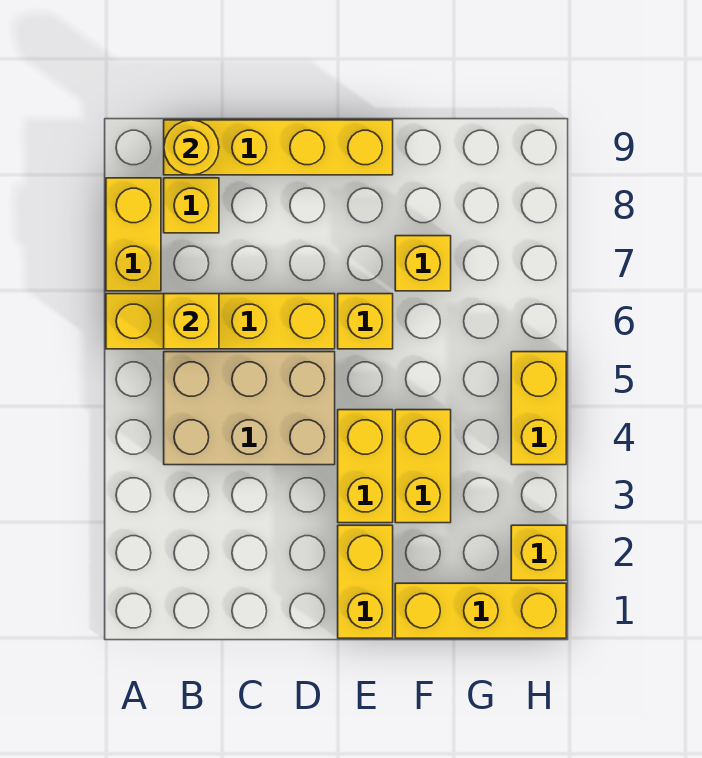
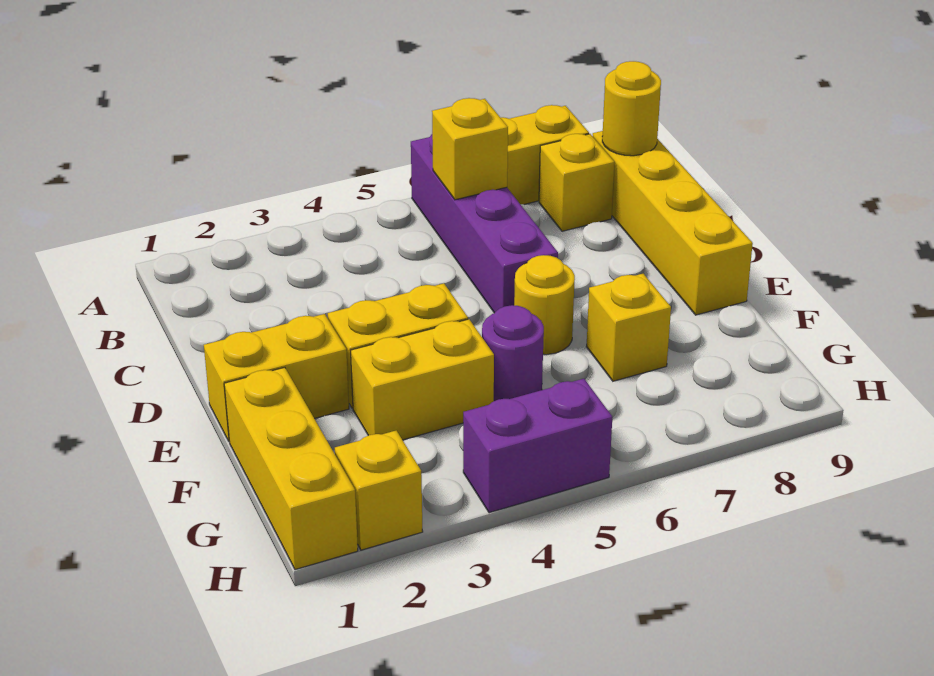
yellow 1x4 brick [106,294,335,349] -> purple 1x4 brick [411,134,558,313]
tan 2x3 brick [164,352,335,465] -> none
yellow 1x1 brick [338,294,393,349] -> yellow 1x1 round brick [514,255,575,355]
none -> purple 1x1 round brick [482,305,544,401]
yellow 1x2 brick [511,352,566,465] -> purple 1x2 brick [463,379,612,513]

